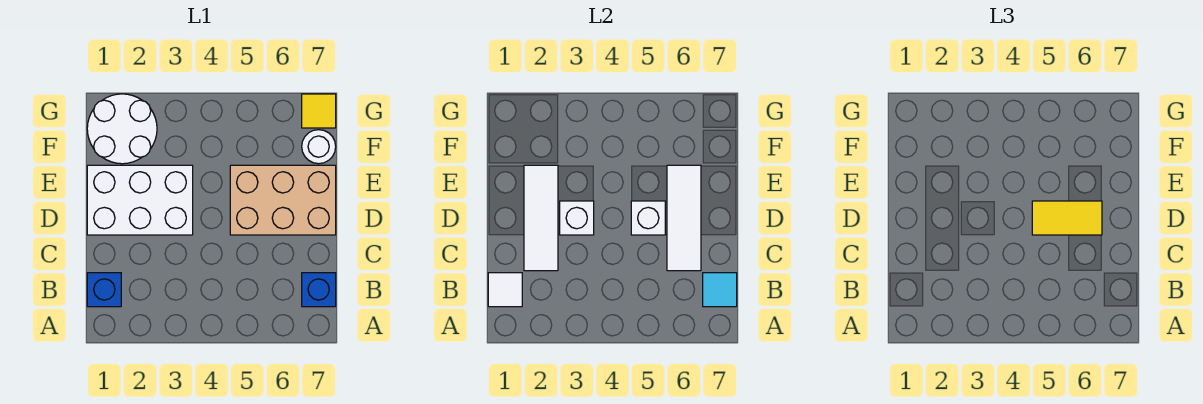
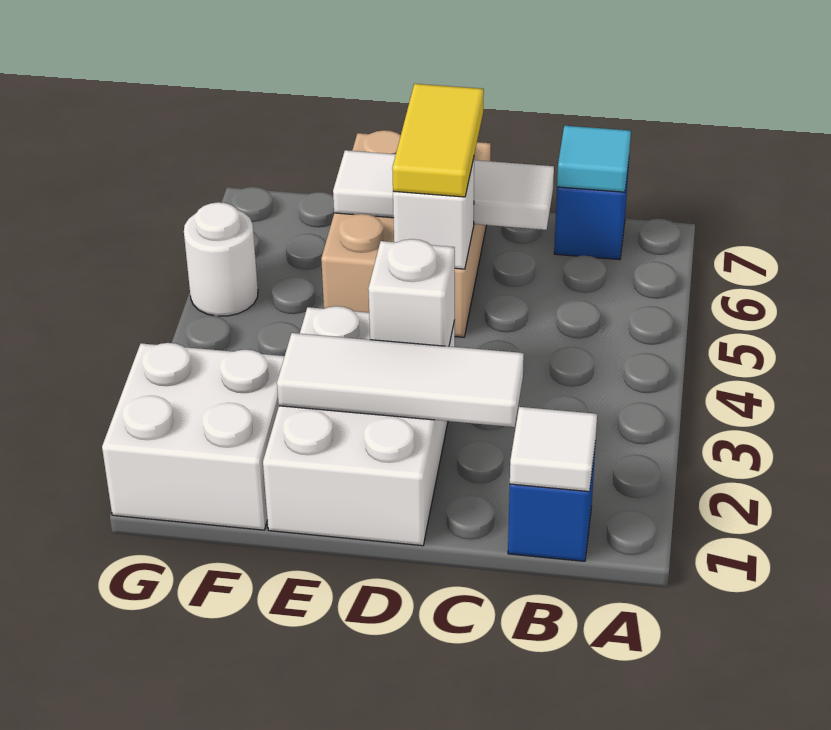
white 2x2 round brick [87,94,157,164] -> white 2x2 brick [102,343,285,530]
white 1x1 round brick [302,130,336,164] -> white 1x1 round brick moved to [184,202,258,316]
yellow 1x1 tile [302,94,336,128] -> none

